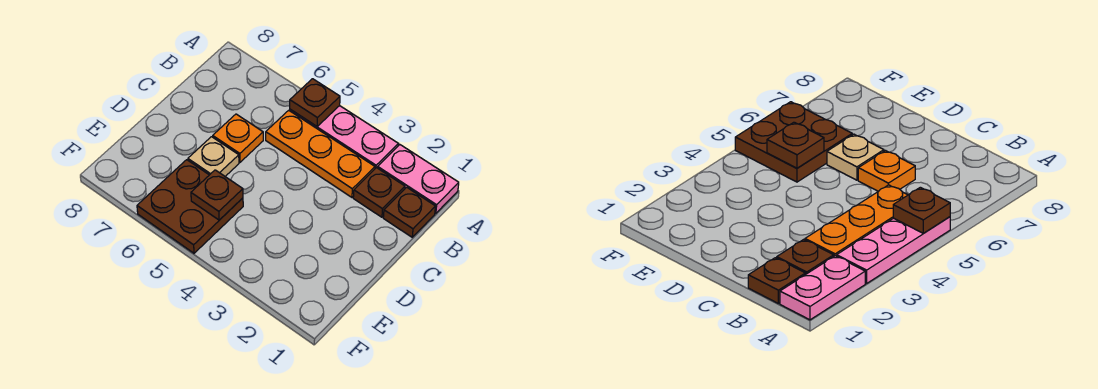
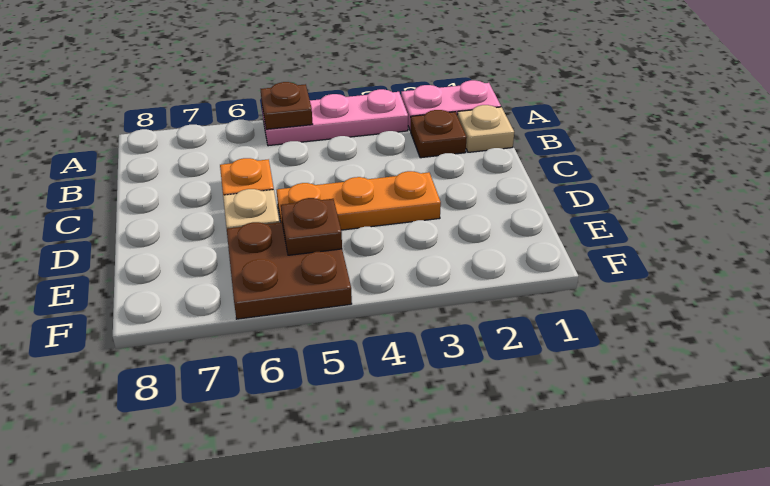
brown 1x1 plate [383,187,436,237] -> tan 1x1 plate [457,105,514,152]
orange 1x3 plate [266,110,375,197] -> orange 1x3 plate moved to [277,171,441,230]

